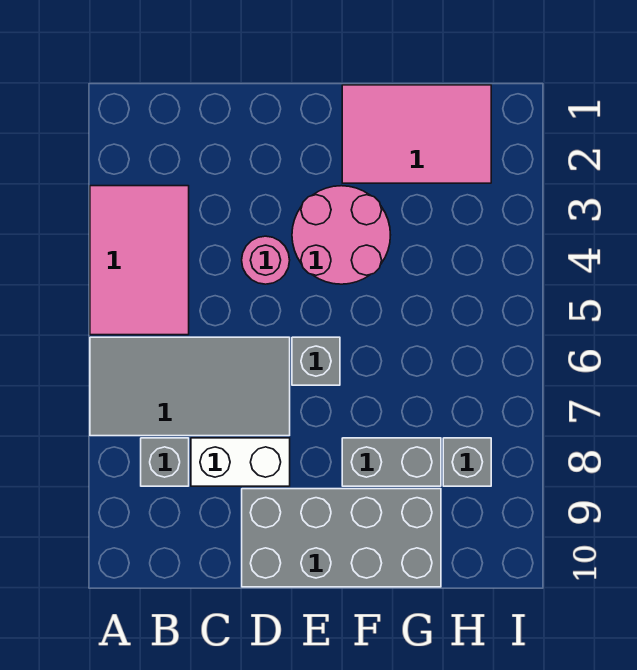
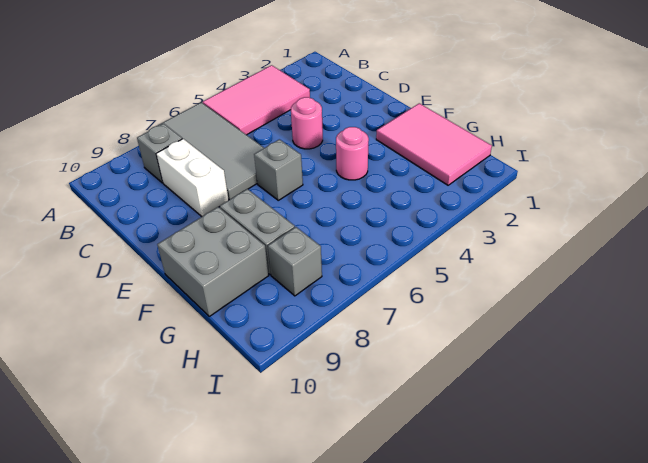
grey 2x4 brick [242,489,441,587] -> grey 2x2 brick [157,207,269,316]
pink 2x2 round brick [292,186,390,284] -> pink 1x1 round brick [336,127,369,180]

